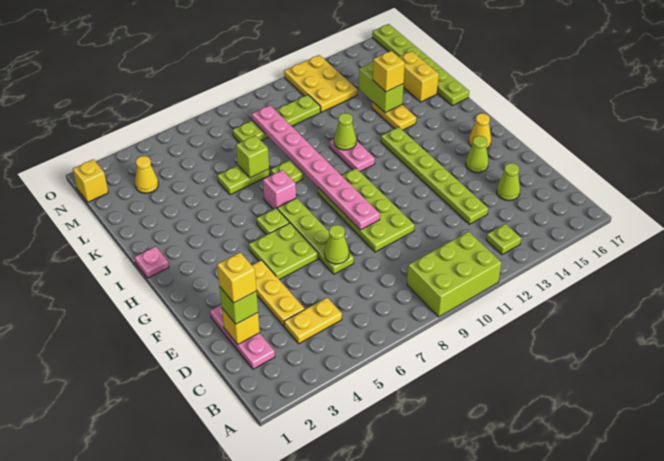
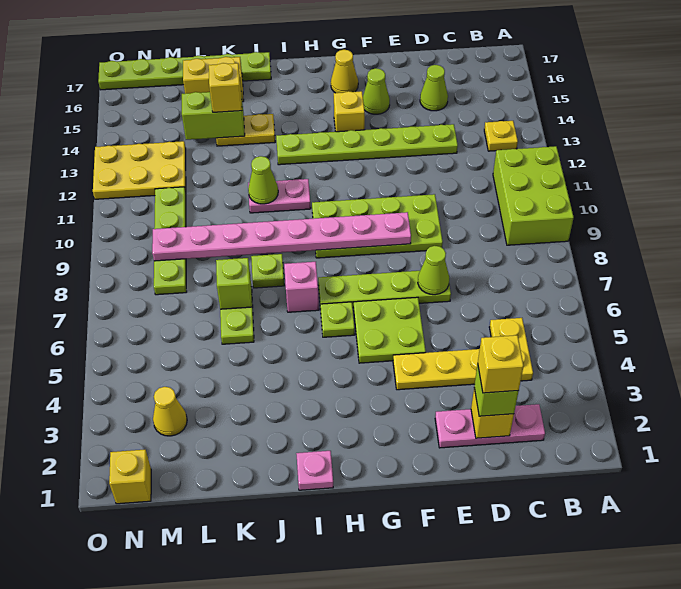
lime 1x1 plate [486,224,521,255] -> yellow 1x1 plate [484,121,518,151]
none -> yellow 1x1 brick [334,91,365,132]

